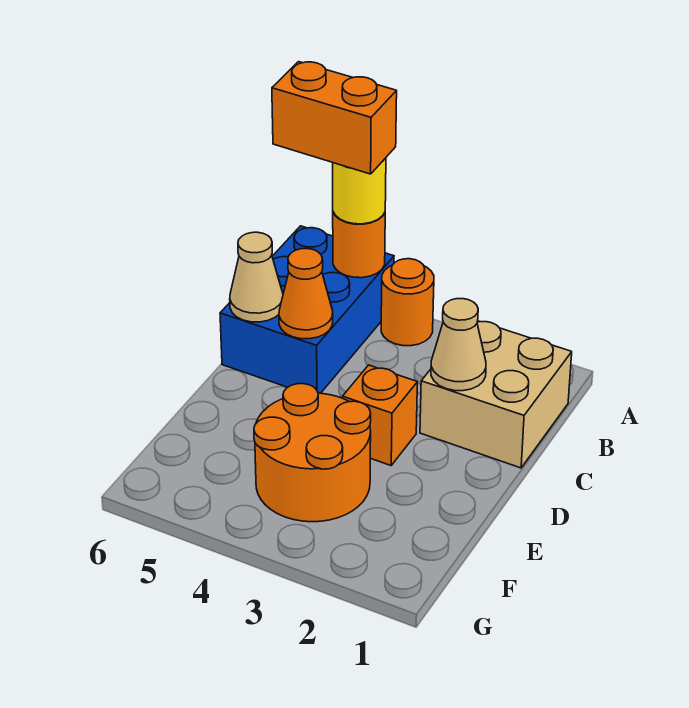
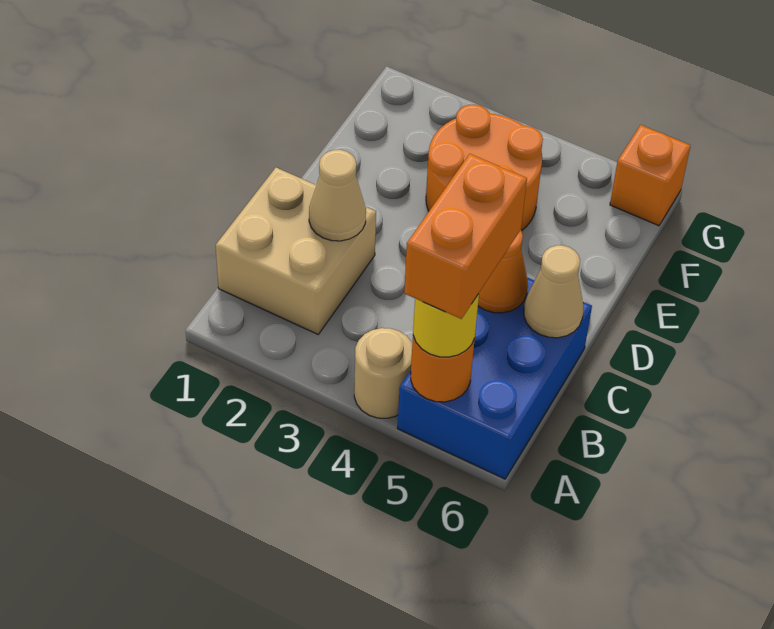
orange 1x1 round brick [381,259,434,346] -> tan 1x1 round brick [354,328,412,418]
orange 1x2 brick [272,62,397,174] -> orange 1x2 brick turned to [404,154,527,319]
orange 1x1 brick [343,365,417,465] -> orange 1x1 brick moved to [610,125,691,226]

